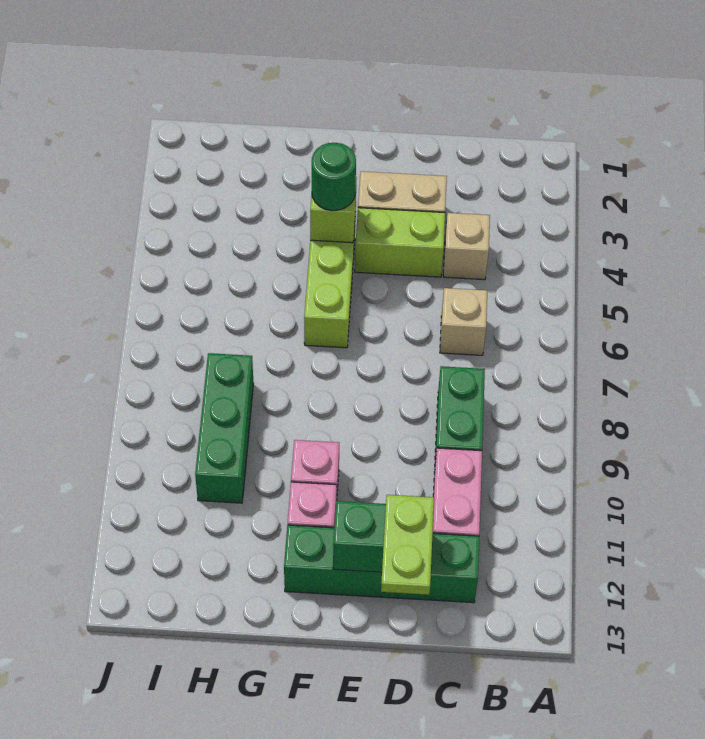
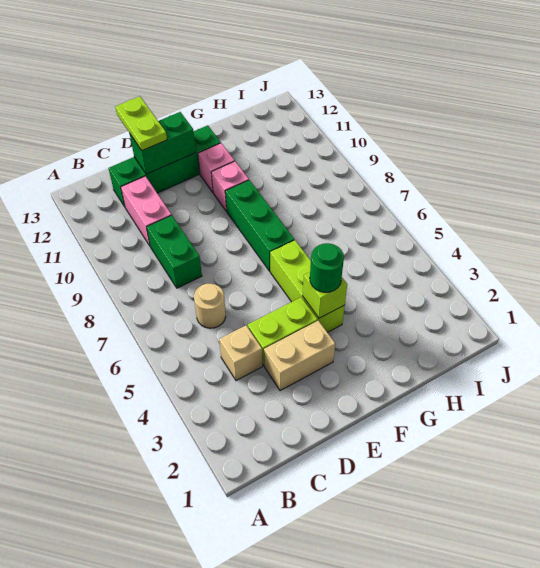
tan 1x1 brick [440,288,487,355] -> tan 1x1 round brick [194,284,226,328]
green 1x3 brick [195,353,254,503] -> green 1x3 brick moved to [225,180,294,271]

